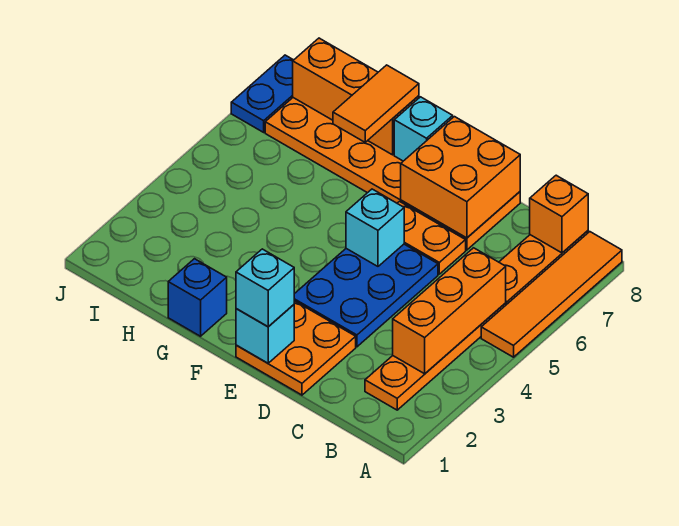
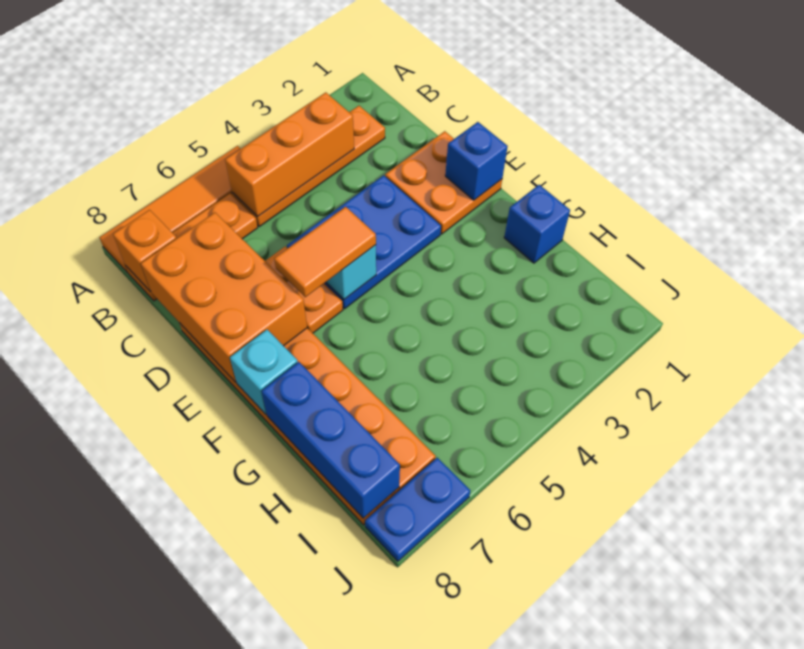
orange 2x2 brick [401,117,520,238] -> orange 2x3 brick [141,213,307,382]
cyan 1x1 brick [236,305,294,363] -> blue 1x1 brick [445,122,508,200]
cyan 1x1 brick [236,249,294,327] -> none
orange 1x2 tile [333,65,419,142] -> orange 1x2 tile moved to [274,207,376,297]
orange 1x3 brick [293,38,419,155] -> blue 1x3 brick [262,362,400,518]

